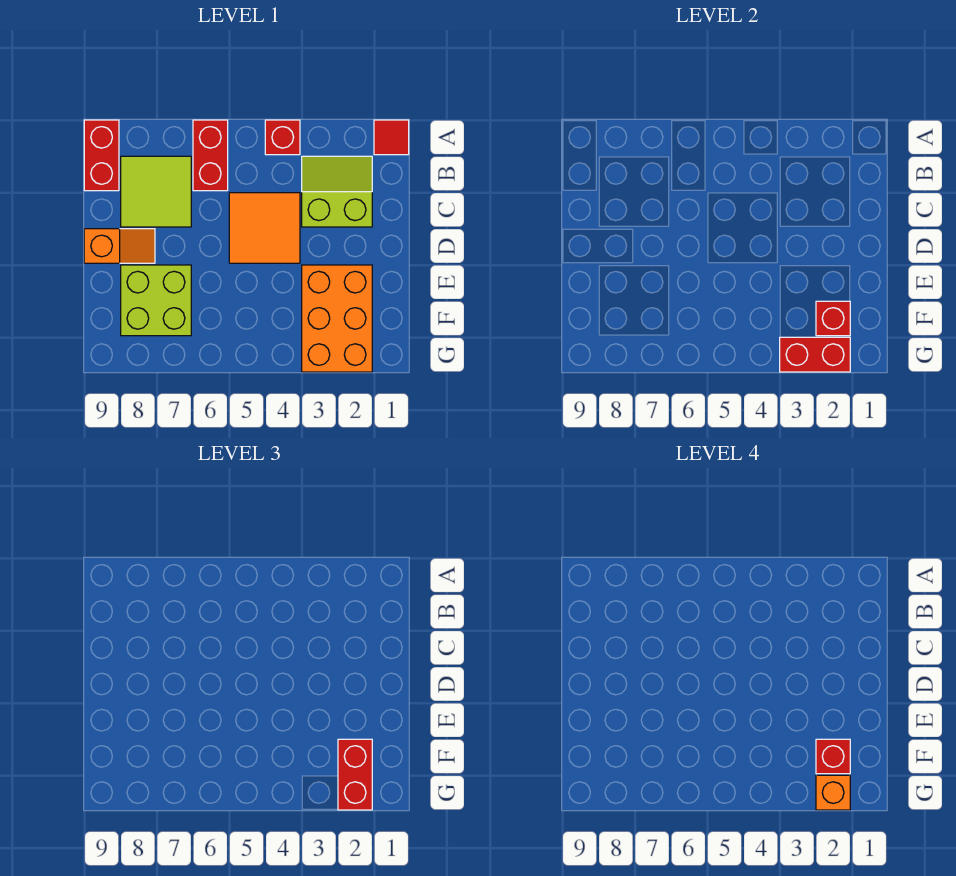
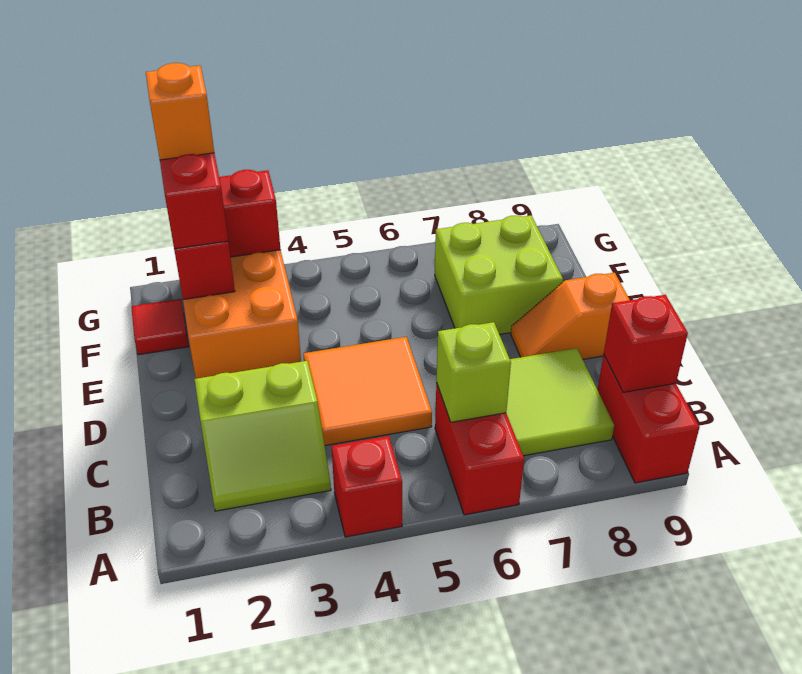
red 1x1 tile [374,120,409,155] -> red 1x1 tile moved to [131,299,189,355]
none -> lime 1x1 brick [436,322,511,422]
red 1x1 brick [816,739,850,774] -> red 1x1 brick moved to [604,295,688,392]

